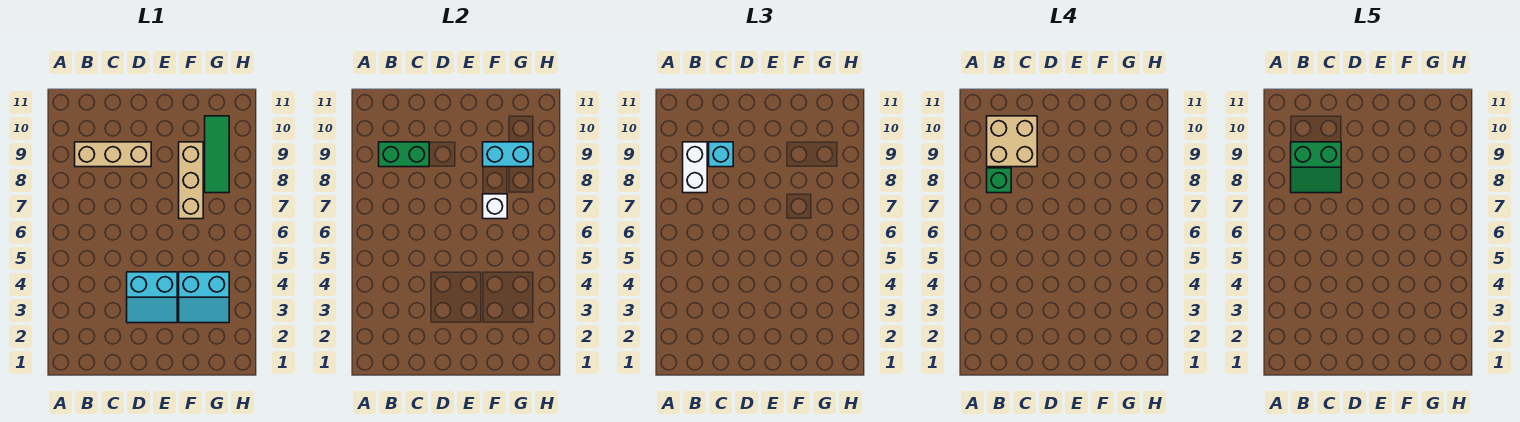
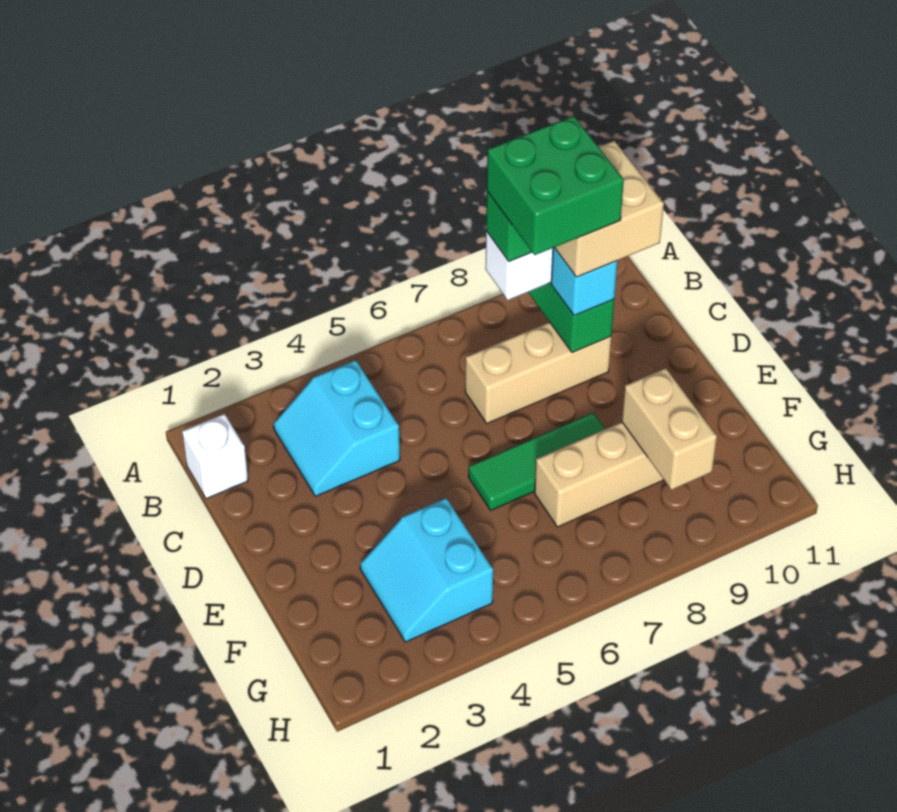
green 2x2 slope [1291,142,1341,193] -> green 2x2 brick [487,116,624,255]
tan 1x3 brick [75,142,151,167] -> tan 1x3 brick turned to [465,322,611,423]
cyan 2x2 slope [127,272,177,323] -> cyan 2x2 slope moved to [274,360,400,496]
white 1x1 brick [483,194,507,219] -> white 1x1 brick moved to [182,414,248,499]
cyan 1x2 brick [483,142,533,167] -> tan 1x2 brick [622,368,717,490]
green 1x3 tile [205,116,229,193] -> green 1x3 tile moved to [468,413,605,510]

